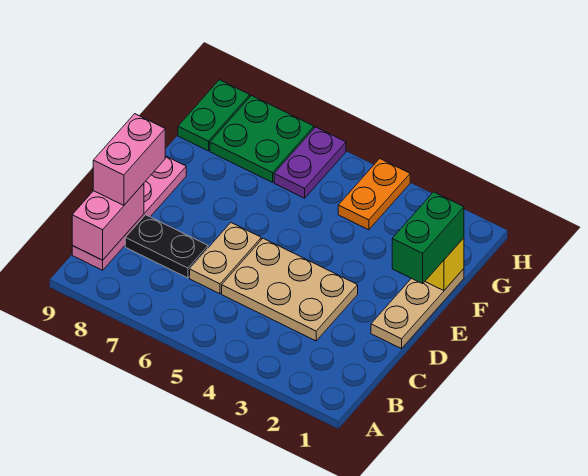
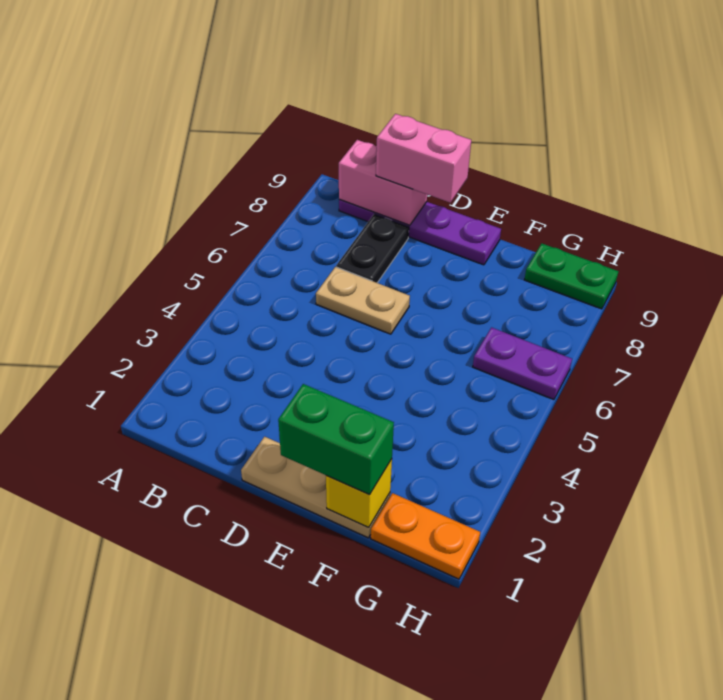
pink 1x4 plate [72,156,186,270] -> purple 1x4 plate [339,199,501,265]
tan 2x3 plate [222,238,358,341] -> none
orange 1x2 plate [338,159,410,230] -> orange 1x2 plate moved to [371,493,480,579]
green 2x2 plate [210,96,314,182] -> none

